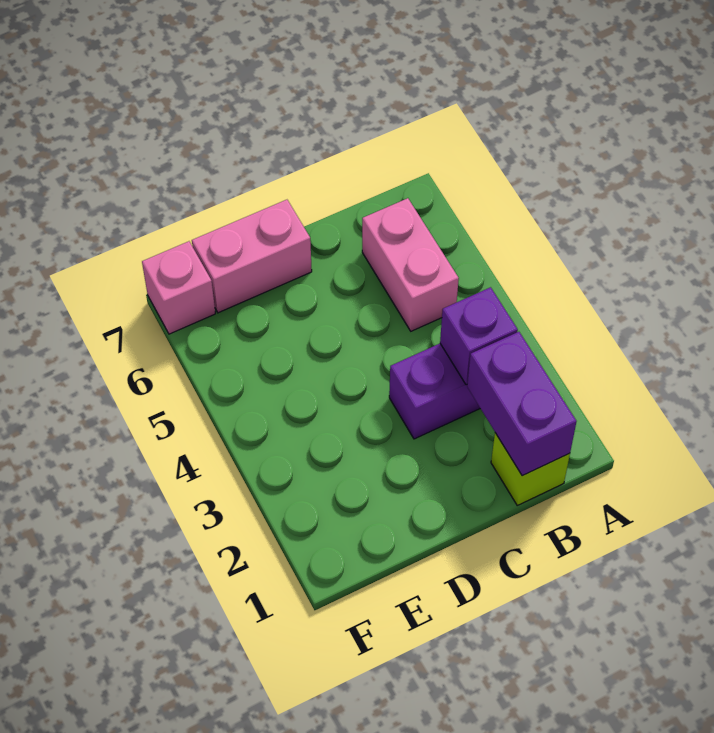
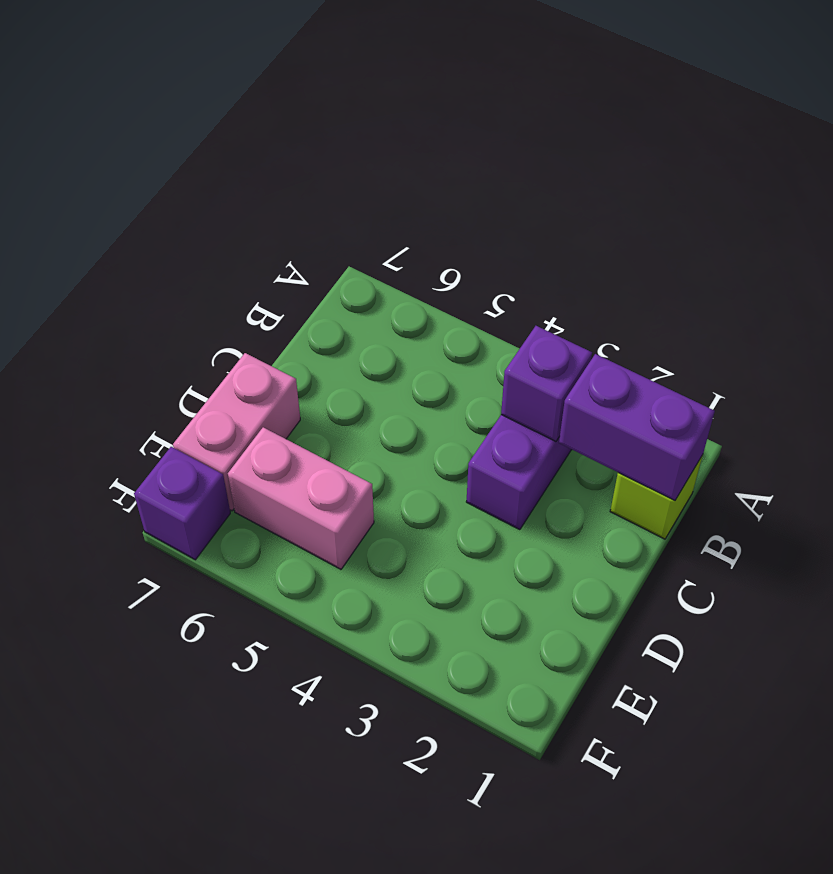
pink 1x2 brick [362,198,459,331] -> pink 1x2 brick moved to [228,427,374,569]
pink 1x1 brick [142,241,215,334] -> purple 1x1 brick [134,447,230,560]

